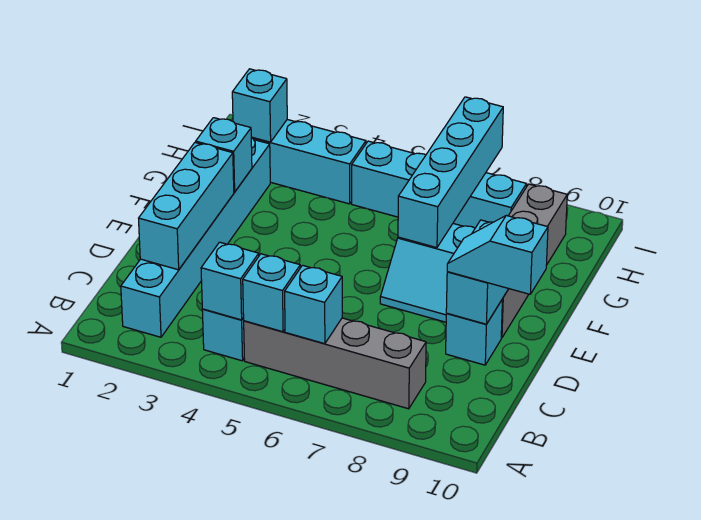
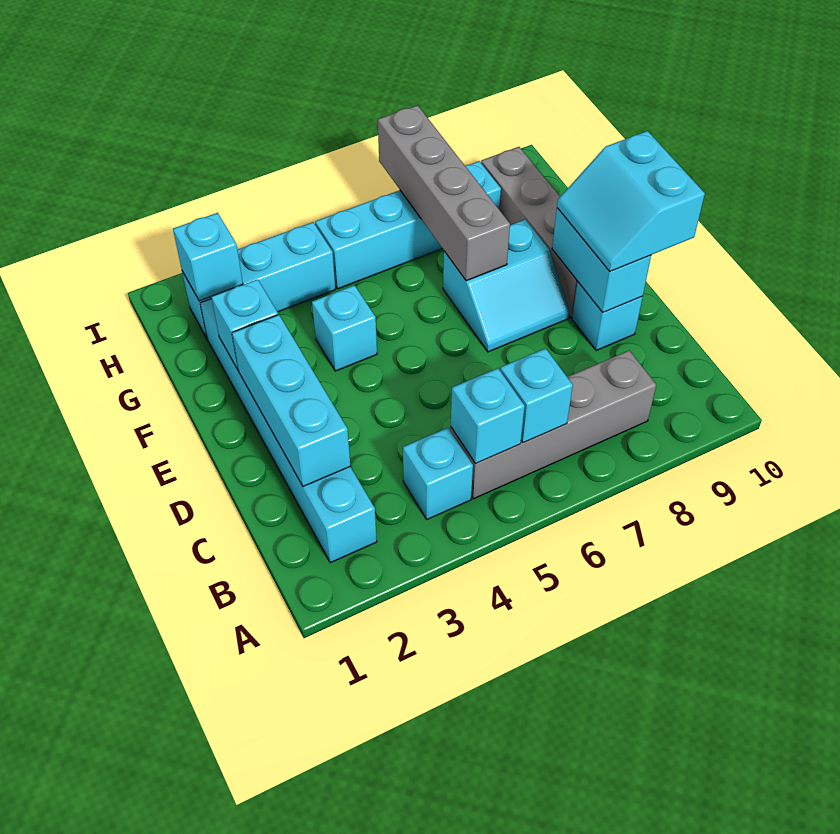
cyan 1x1 brick [201,242,259,320] -> cyan 1x1 brick moved to [312,285,377,371]
cyan 1x2 slope [447,215,548,294] -> cyan 2x2 slope [557,131,705,272]
cyan 1x4 brick [398,97,503,248] -> grey 1x4 brick [378,105,510,281]

